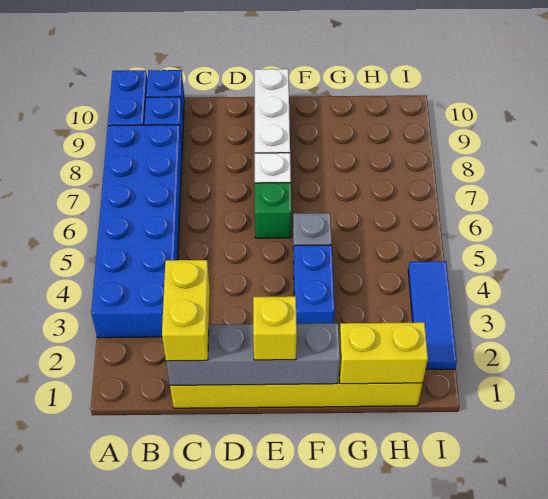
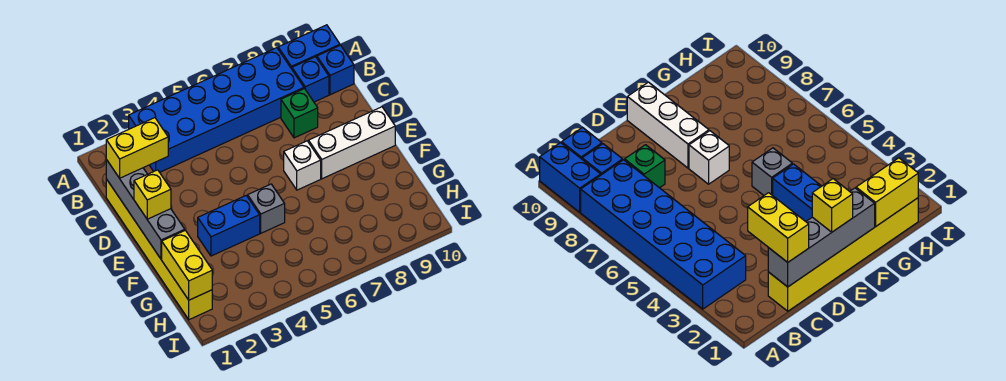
green 1x1 brick [255,183,292,238] -> green 1x1 brick moved to [281,89,318,138]
blue 1x3 tile [408,261,457,369] -> none

